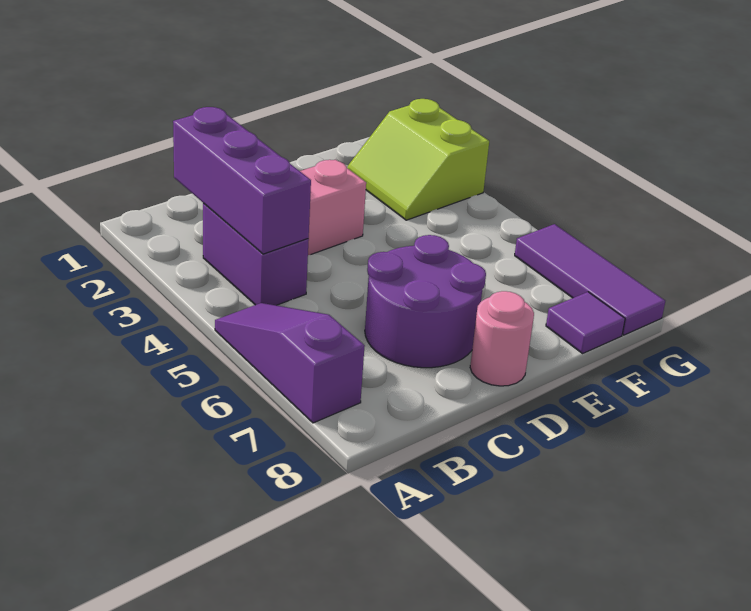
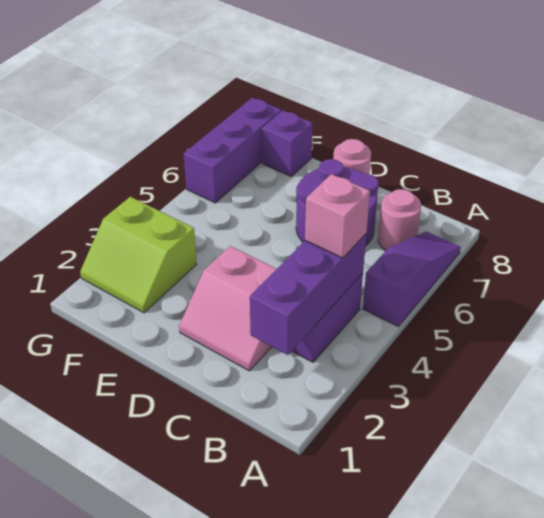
purple 1x3 slope [215,303,365,423] -> purple 1x3 slope turned to [363,232,461,327]
none -> pink 1x1 brick [305,174,370,258]
none -> pink 1x1 round brick [378,189,421,250]
lime 2x2 slope [347,99,489,220] -> lime 2x2 slope turned to [80,197,197,313]
purple 1x1 tile [546,292,625,353] -> purple 1x1 brick [262,110,313,177]
purple 1x3 tile [515,224,665,335] -> purple 1x3 brick [184,98,281,203]

